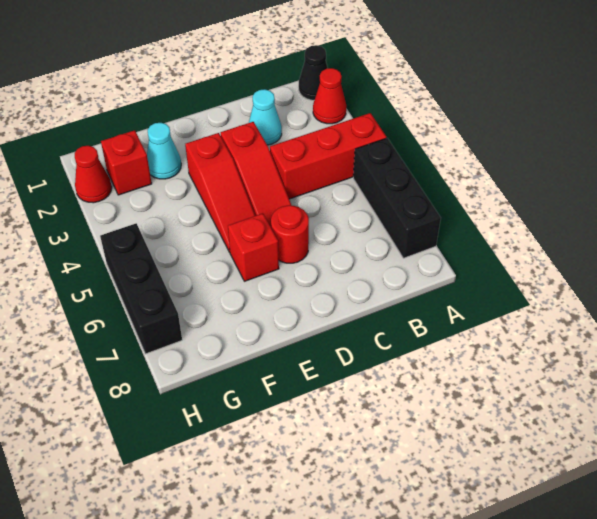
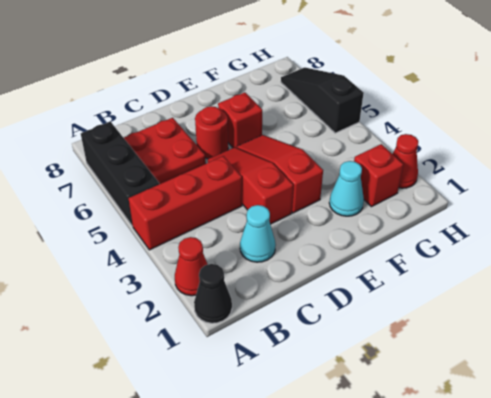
none -> red 2x2 plate [124,118,206,184]
black 1x3 brick [100,223,182,354] -> black 1x3 slope [281,67,364,133]

